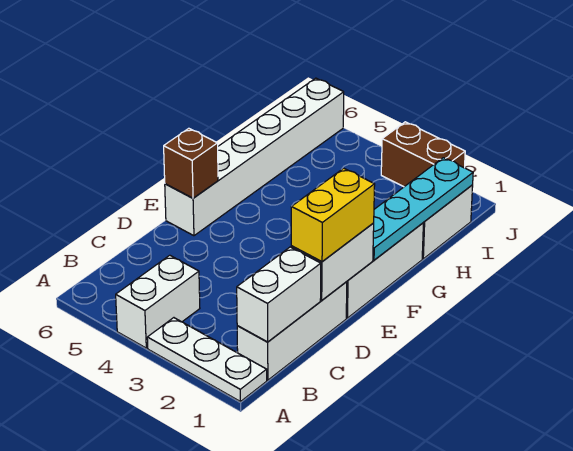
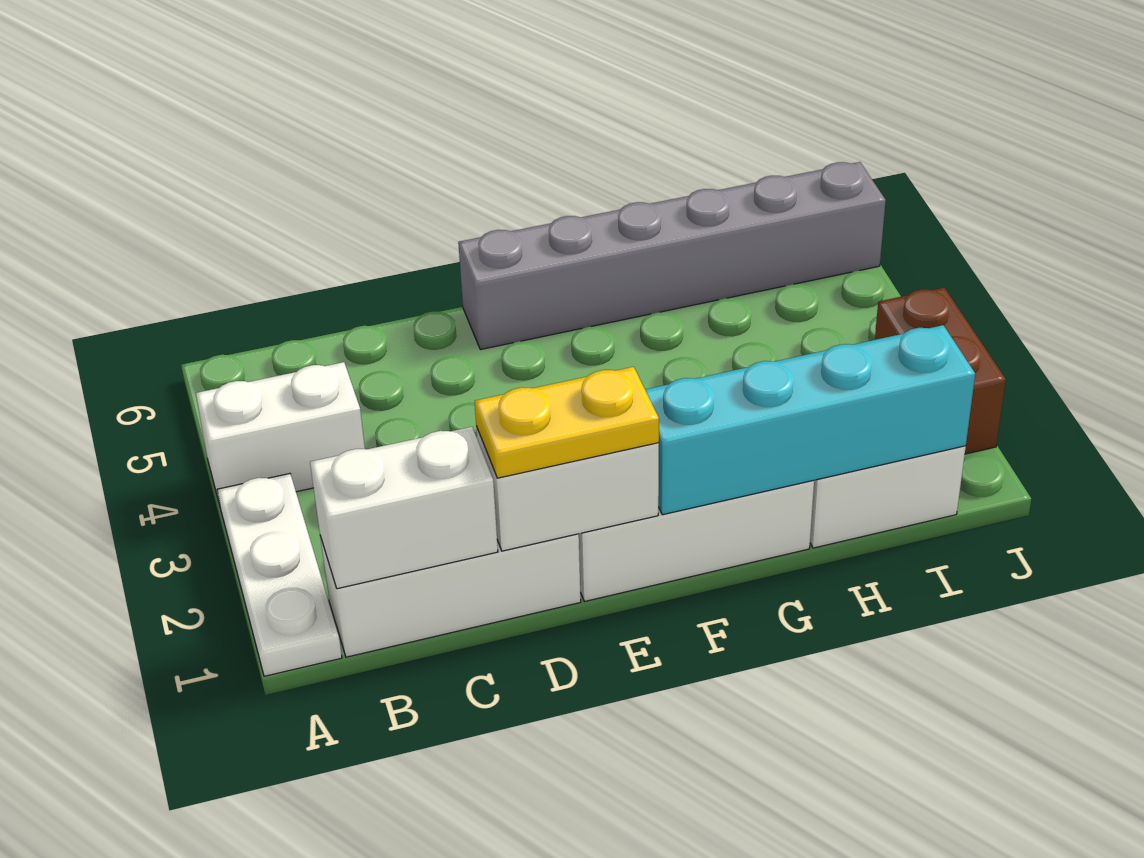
yellow 1x2 brick [291,168,375,261] -> yellow 1x2 plate [475,367,659,478]
white 1x6 brick [165,78,344,236] -> grey 1x6 brick [458,162,886,350]
brown 1x1 brick [164,128,218,198] -> none
cyan 1x4 plate [373,158,473,260] -> cyan 1x4 brick [645,325,975,515]

